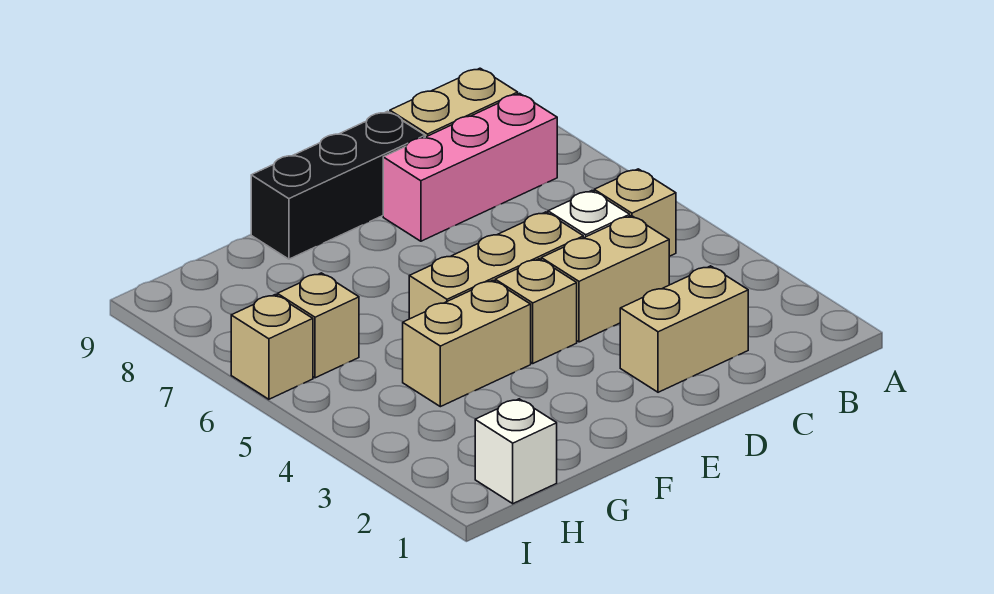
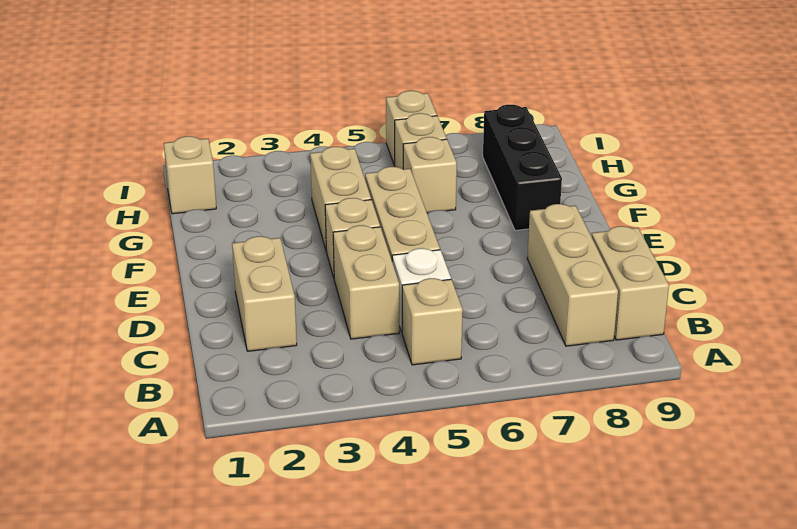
pink 1x3 brick [383,93,557,241] -> tan 1x3 brick [527,204,618,346]
black 1x3 brick [251,111,425,259] -> black 1x3 brick moved to [483,105,562,230]
none -> tan 1x1 brick [403,137,457,213]
white 1x1 brick [475,399,557,504] -> tan 1x1 brick [164,136,216,214]

